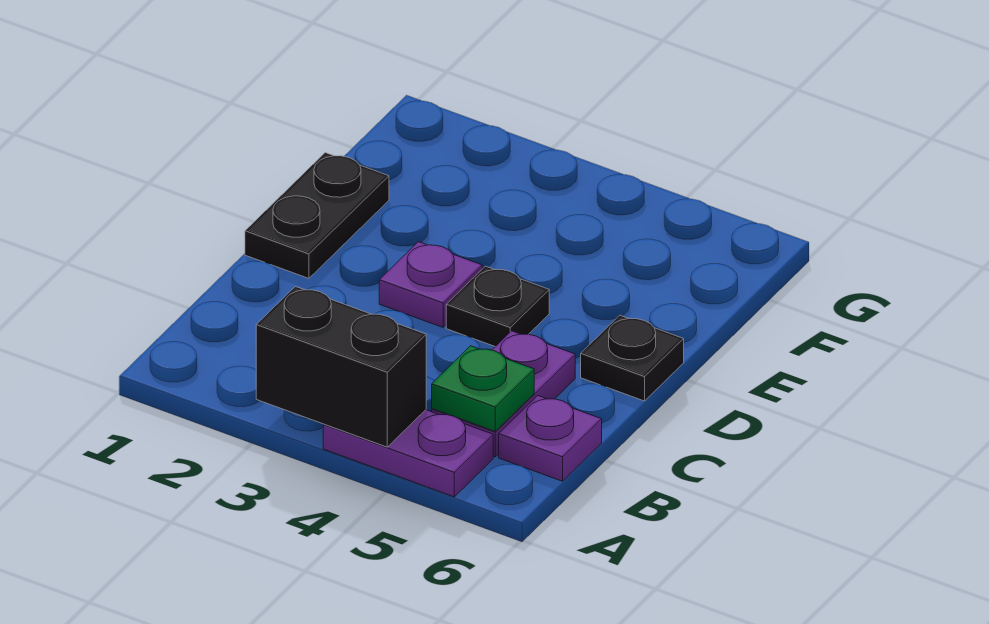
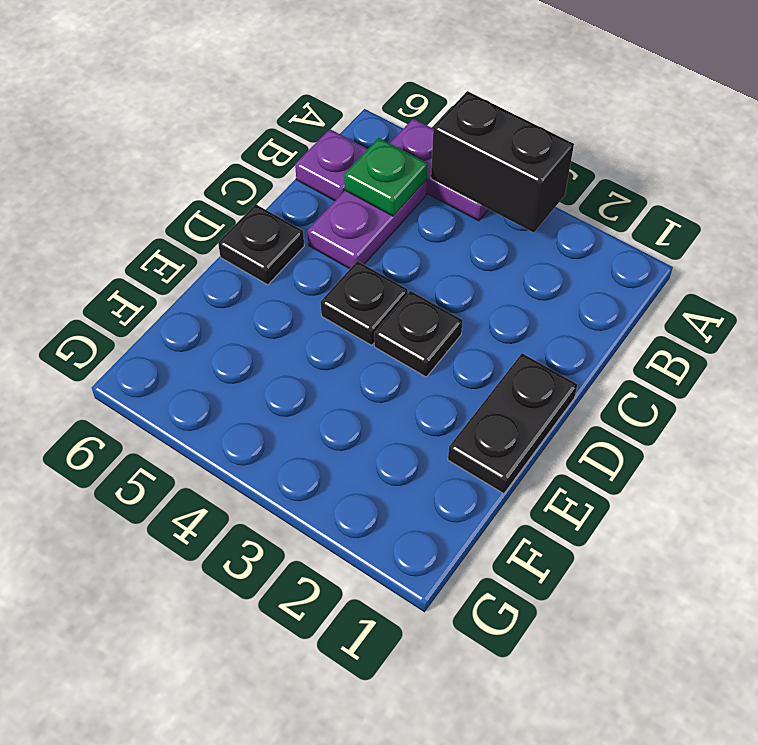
purple 1x1 plate [379,242,482,327] -> black 1x1 plate [374,291,463,377]

